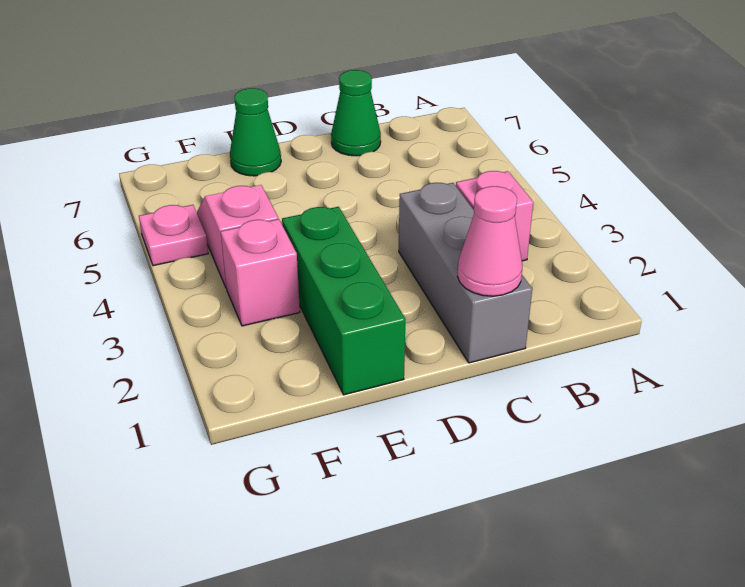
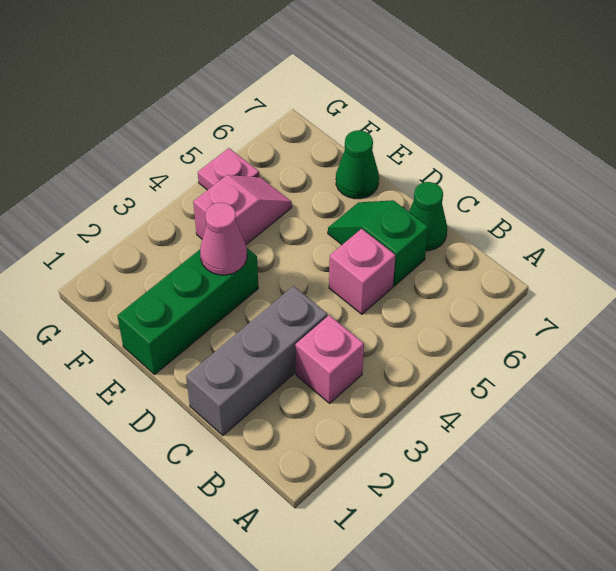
pink 1x1 cone [458,186,522,296] -> pink 1x1 cone moved to [200,203,247,275]
none -> green 1x2 slope [328,200,428,286]
pink 1x1 brick [221,219,300,326] -> pink 1x1 brick moved to [329,229,396,314]

